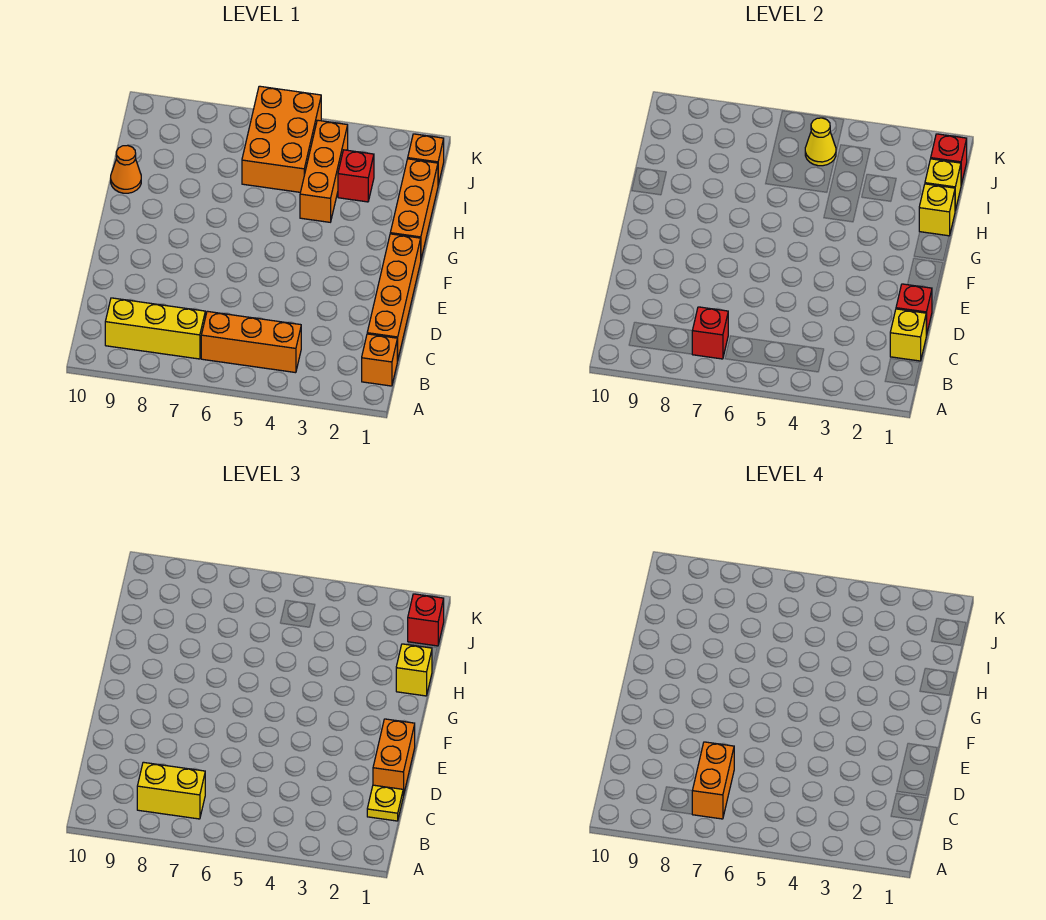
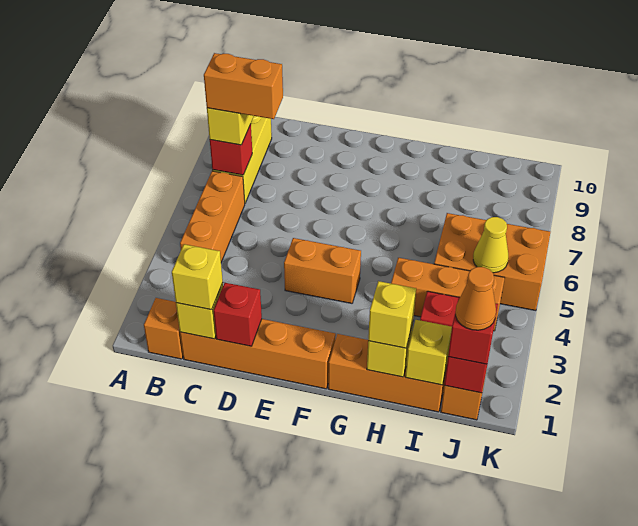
yellow 1x1 plate [367,785,403,821] -> yellow 1x1 brick [172,244,223,310]
orange 1x2 brick [373,719,415,796] -> orange 1x2 brick moved to [284,238,361,303]
orange 1x1 cone [111,145,141,193] -> orange 1x1 cone moved to [456,267,496,330]

